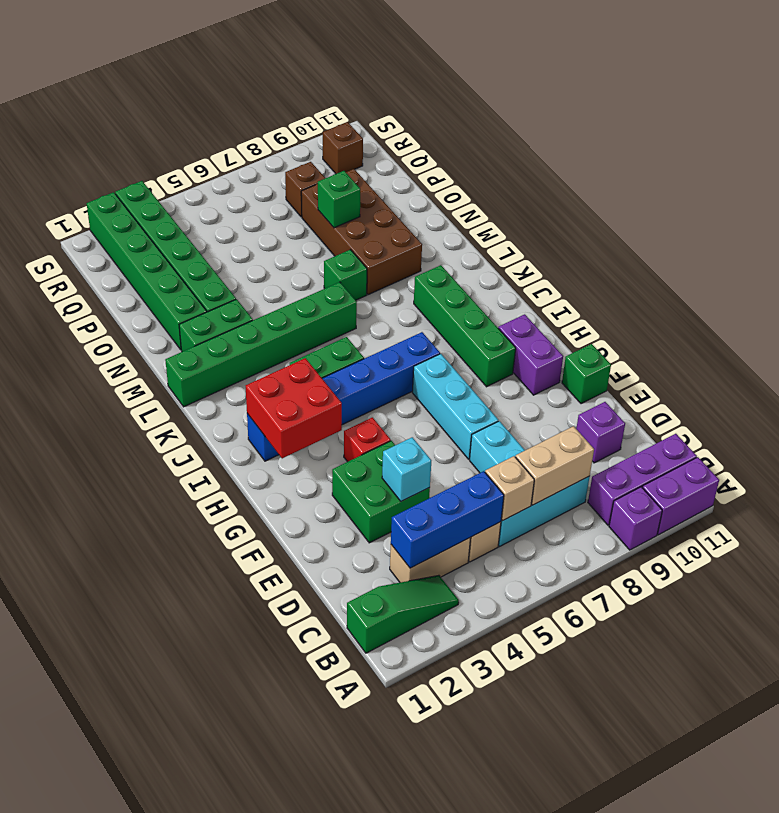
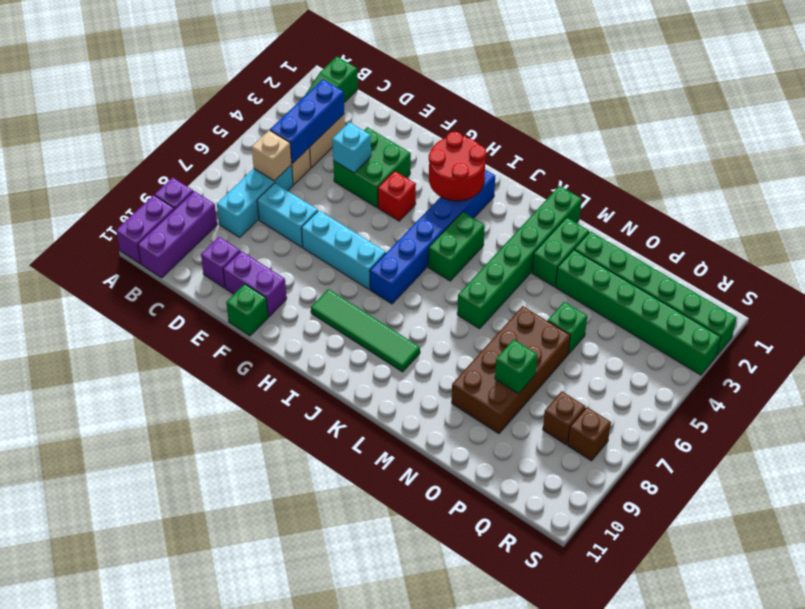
tan 1x2 brick [515,426,594,505] -> none
purple 1x2 brick [498,314,563,395] -> purple 1x2 brick moved to [223,251,287,317]
red 2x2 brick [246,358,342,458] -> red 2x2 round brick [429,132,486,201]
green 1x4 brick [414,265,516,387] -> green 1x4 tile [311,289,420,372]
green 1x1 brick [324,250,367,300] -> green 1x1 brick moved to [548,302,587,354]
brown 2x4 brick [301,169,422,295] -> brown 2x4 brick turned to [452,306,570,434]
brown 1x1 brick [323,122,363,174] -> brown 1x1 brick moved to [568,407,611,461]

